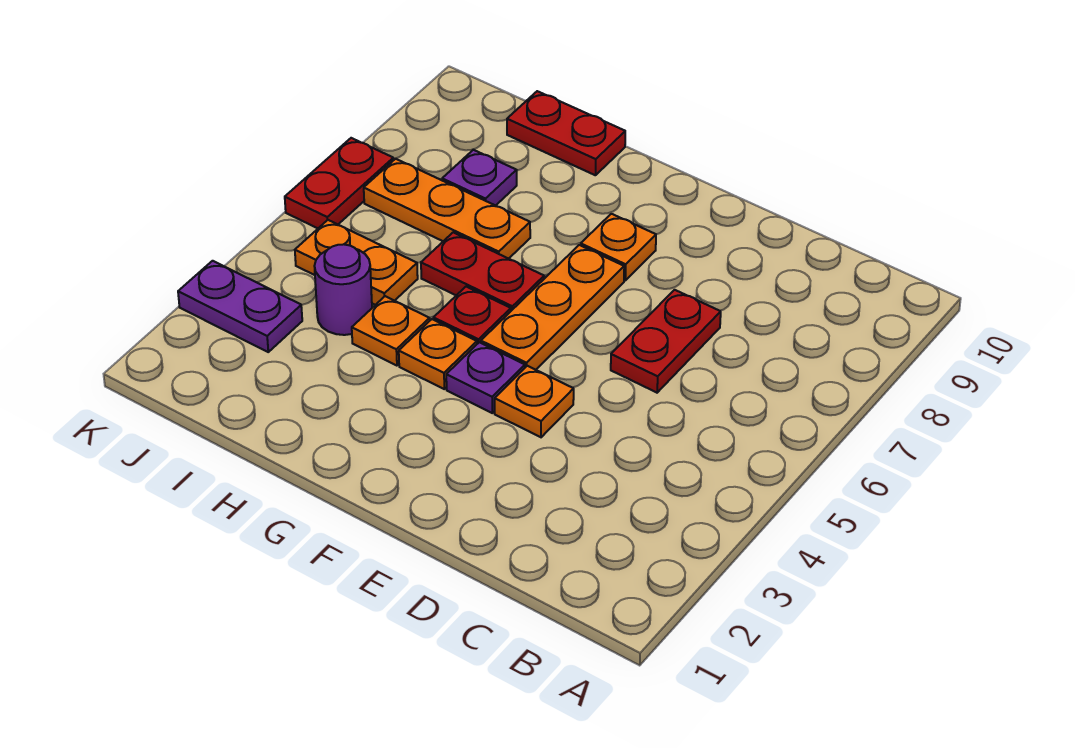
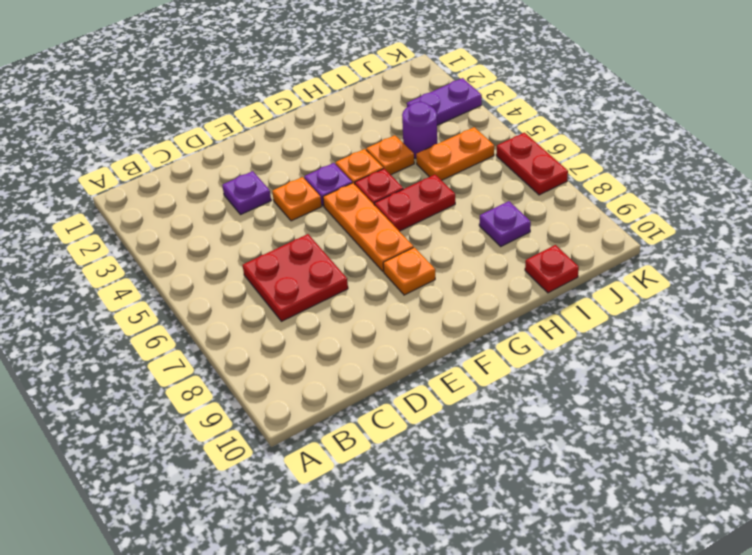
none -> purple 1x1 plate [222,171,271,215]
red 1x2 plate [611,290,721,393] -> red 2x2 plate [243,234,348,321]
orange 1x3 plate [364,159,530,259] -> none
red 1x2 plate [507,91,625,175] -> red 1x1 plate [525,245,579,293]

